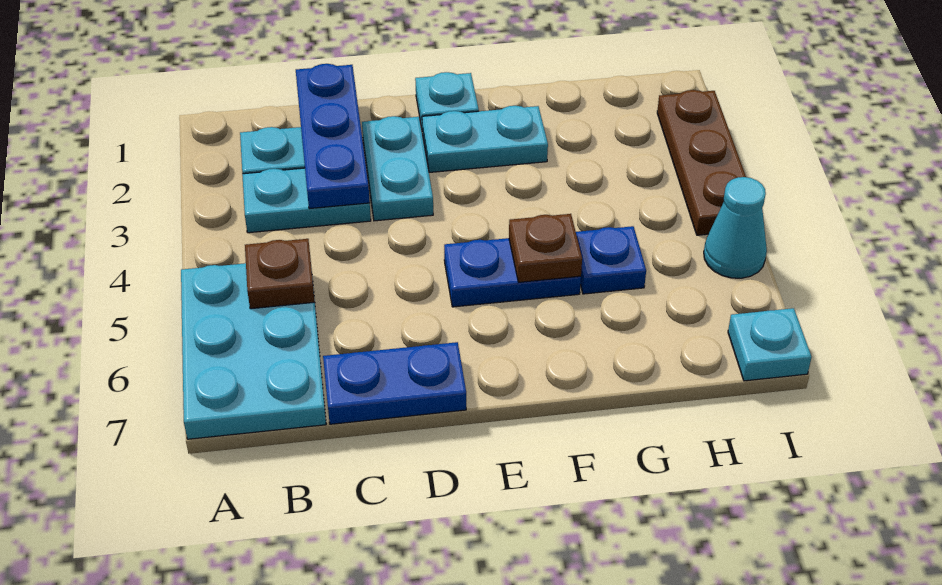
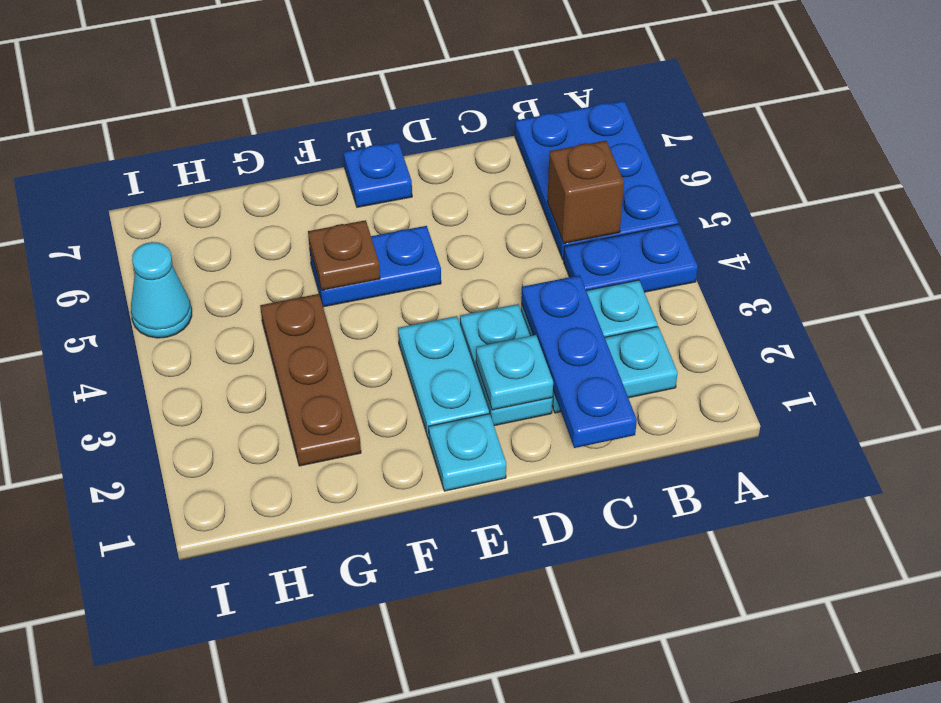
cyan 2x3 plate [181,263,326,439] -> blue 2x3 plate [515,101,678,260]
brown 1x1 plate [245,239,315,309] -> brown 1x1 brick [547,141,624,243]
blue 1x2 plate [323,342,466,424] -> blue 1x2 plate moved to [564,224,698,292]
cyan 1x2 plate [422,106,548,172] -> cyan 1x2 plate turned to [398,316,489,439]
blue 1x1 plate [576,226,646,294] -> blue 1x1 plate moved to [344,142,412,207]
brown 1x3 plate [657,90,746,235] -> brown 1x3 plate moved to [260,294,361,466]
cyan 1x1 plate [728,308,812,381] -> cyan 1x1 plate moved to [476,335,553,410]

